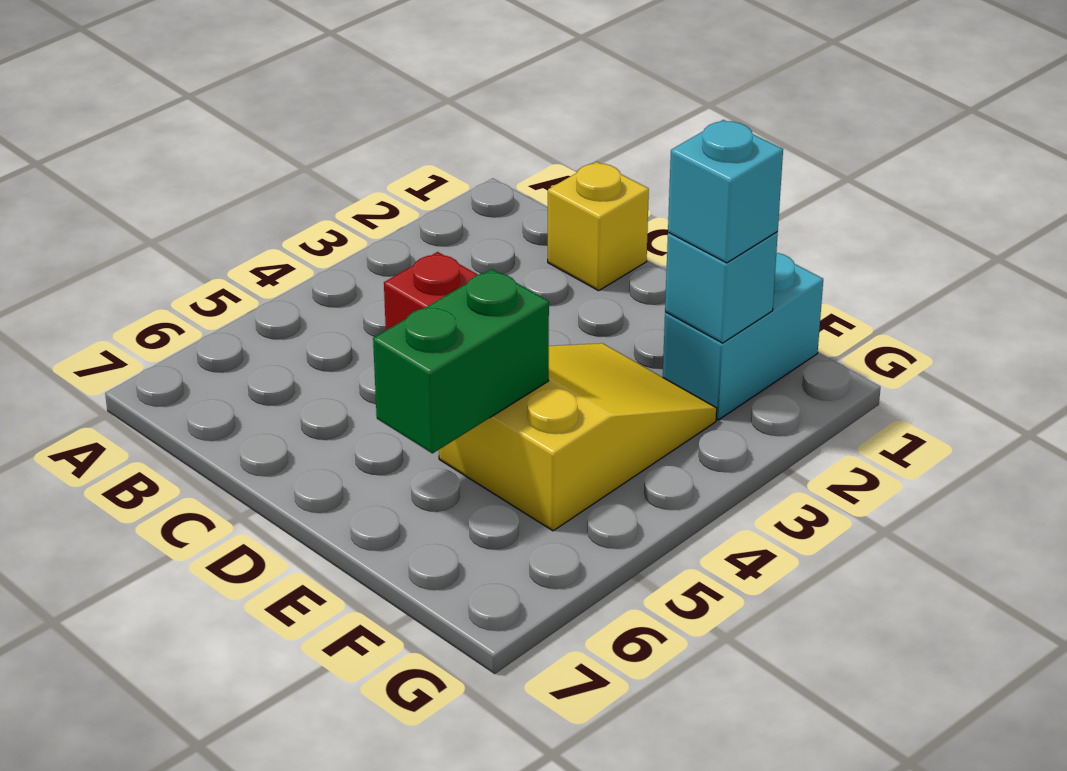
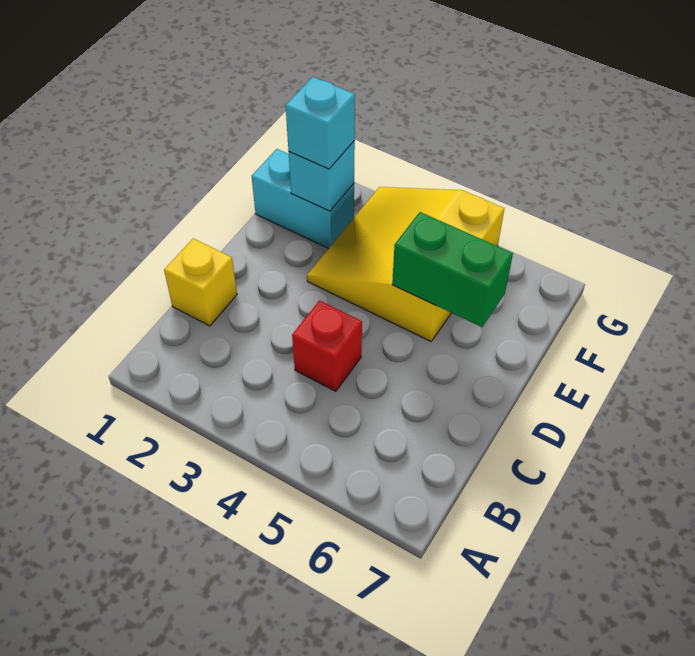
yellow 2x3 slope [439,343,717,531] -> yellow 3x3 slope [307,187,504,341]

